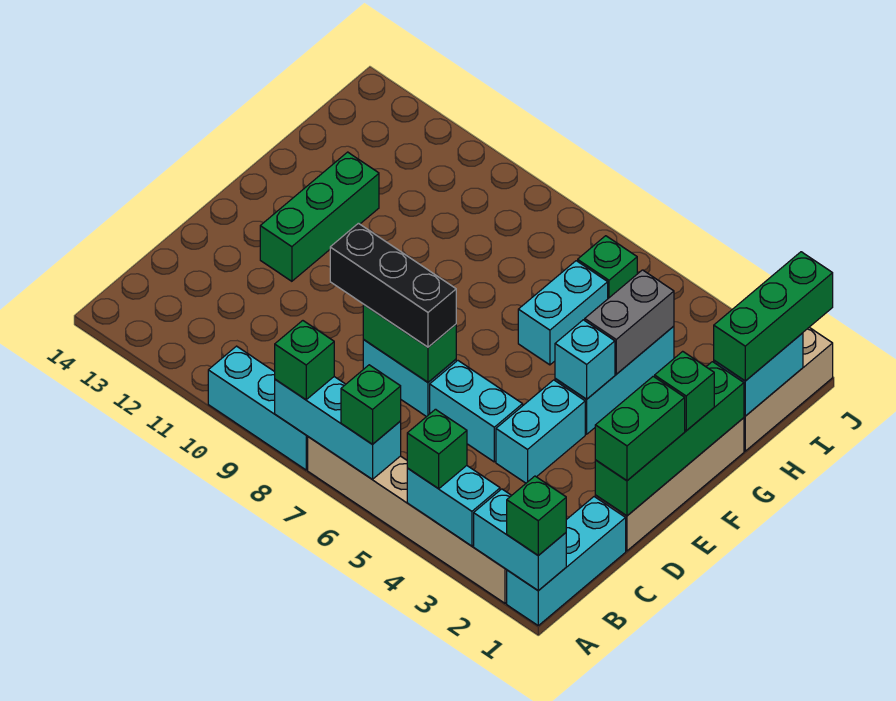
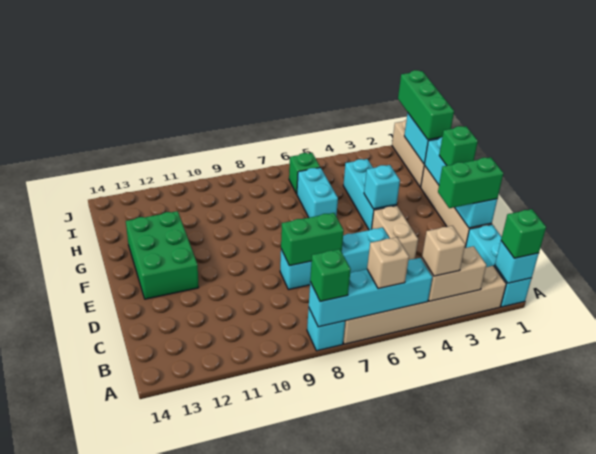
cyan 1x2 brick [474,489,566,591] -> cyan 1x1 brick [495,241,539,283]
cyan 1x2 brick [407,466,500,546] -> tan 1x2 brick [422,246,486,301]
green 1x1 brick [407,409,467,489] -> tan 1x1 brick [422,226,465,276]
cyan 1x3 brick [275,377,401,479] -> cyan 1x4 brick [309,258,432,327]
green 1x1 brick [341,365,401,444] -> tan 1x1 brick [367,237,409,289]
cyan 1x3 brick [208,346,308,470] -> cyan 1x1 brick [307,308,345,351]
green 1x4 brick [595,362,744,516] -> cyan 1x4 brick [424,137,497,228]
green 1x2 brick [595,376,685,481] -> green 1x2 brick turned to [438,157,503,208]
cyan 1x2 brick [496,380,585,483] -> tan 1x2 brick [372,205,418,260]
black 1x3 brick [330,223,456,347] -> none
green 1x3 brick [260,152,379,281] -> green 2x3 brick [126,211,199,299]
grey 1x2 brick [585,270,674,374] -> none

